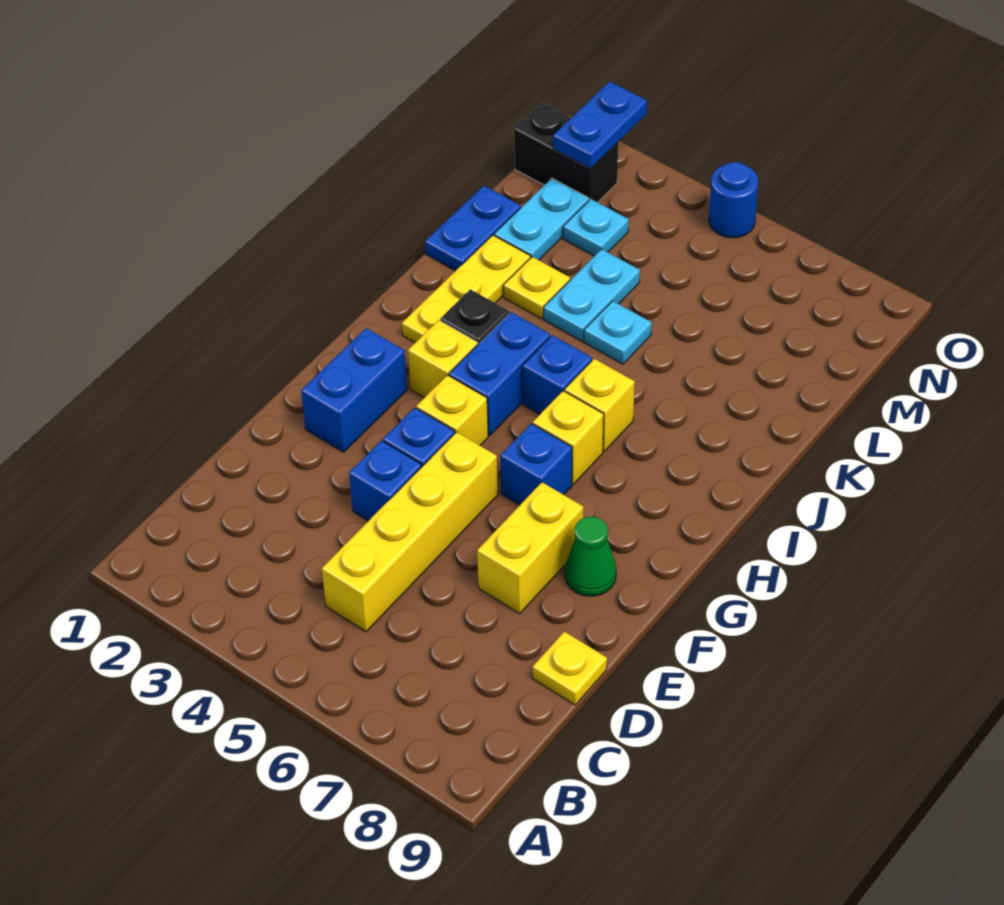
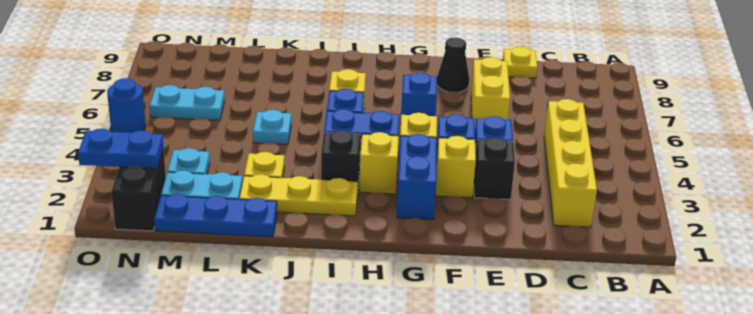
yellow 1x4 brick [322,432,498,632] -> yellow 1x4 brick turned to [544,99,597,227]
none -> black 1x1 brick [474,138,515,200]
yellow 1x2 brick [477,482,583,613] -> yellow 1x2 brick turned to [471,57,510,125]
blue 1x2 brick [301,328,407,452] -> blue 1x2 brick turned to [397,134,437,220]
green 1x1 cone [565,517,616,596] -> black 1x1 cone [437,37,469,92]
yellow 1x1 brick [533,391,604,484] -> yellow 1x1 brick moved to [436,136,476,198]
blue 1x2 plate [425,186,521,271] -> blue 1x3 plate [154,194,277,237]
cyan 1x2 plate [544,249,640,341] -> cyan 1x2 plate moved to [150,85,225,121]

